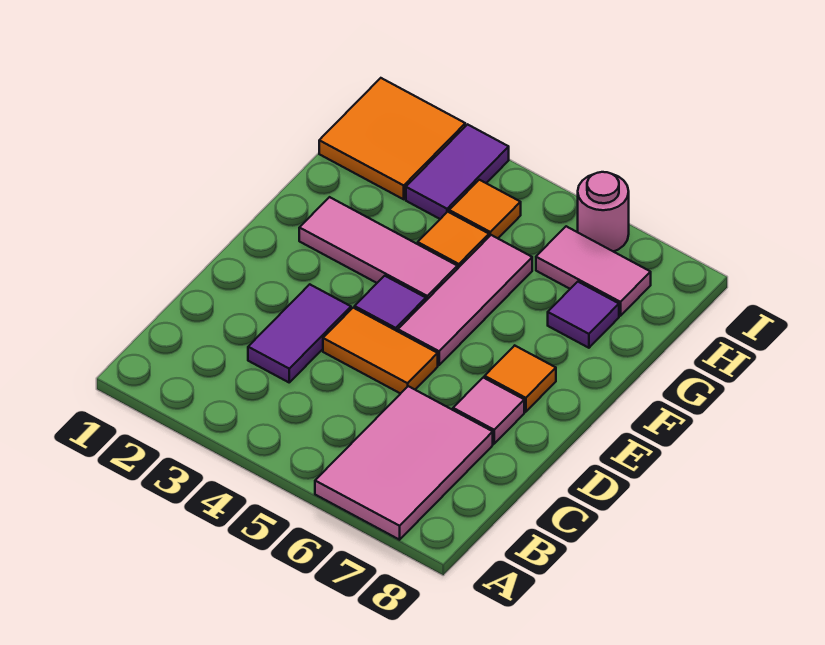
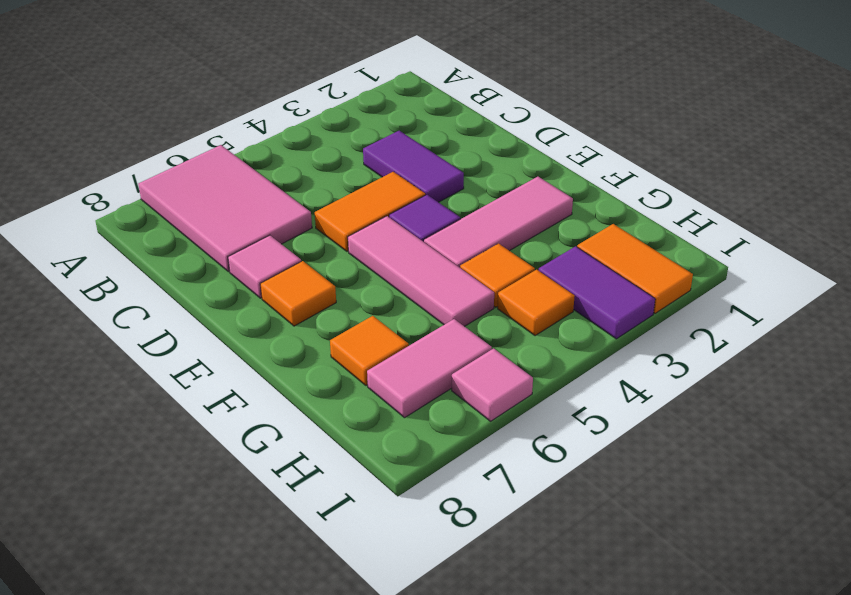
purple 1x1 tile [548,282,619,348] -> orange 1x1 tile [330,316,409,386]
orange 2x2 tile [319,78,465,199] -> orange 1x2 tile [577,224,693,313]
pink 1x1 round brick [578,172,629,251] -> pink 1x1 tile [452,348,533,421]

